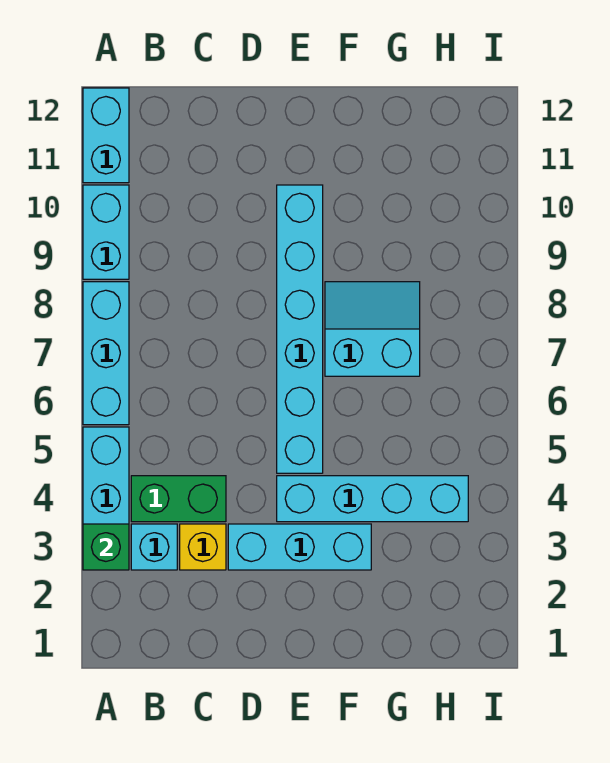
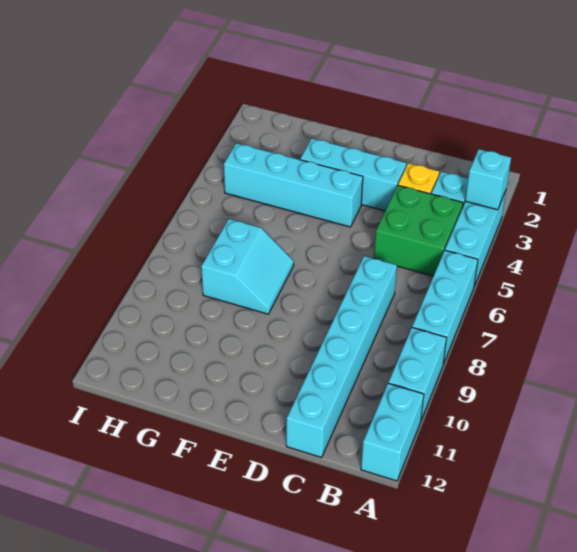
green 1x1 brick [83,524,129,570] -> cyan 1x1 brick [465,149,511,210]
green 1x2 brick [131,476,226,522] -> green 2x2 brick [374,186,463,276]
cyan 1x6 brick [277,185,323,473] -> cyan 1x6 brick moved to [286,256,397,458]
cyan 2x2 slope [325,282,420,376] -> cyan 2x2 slope turned to [201,219,294,314]

